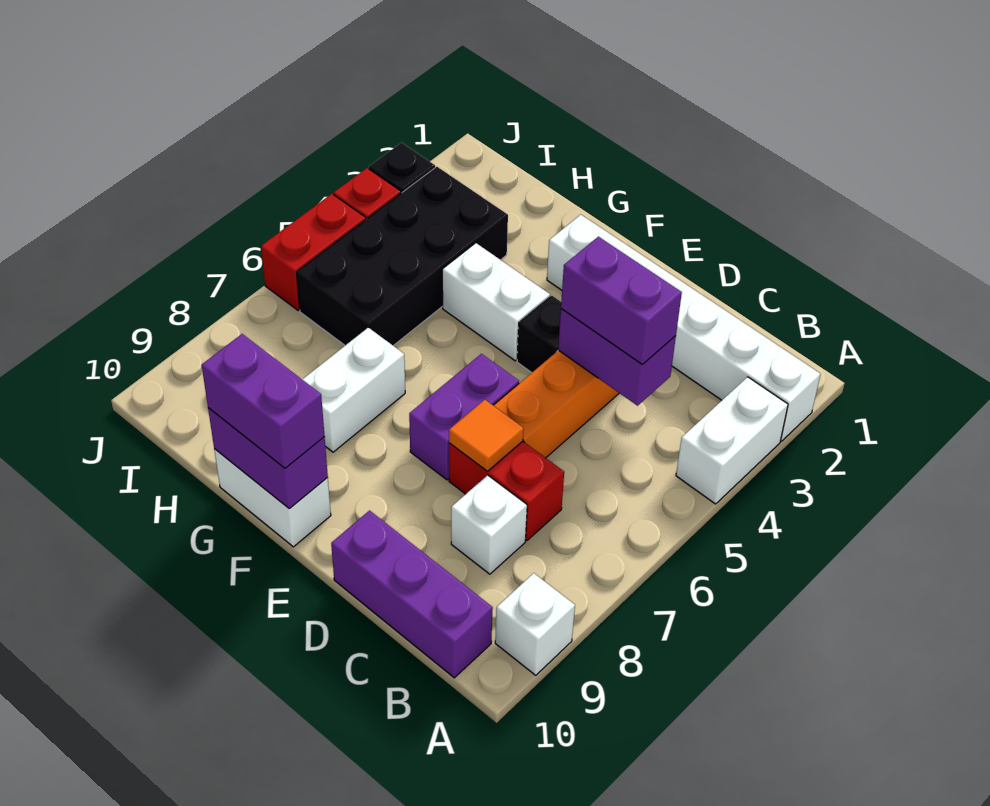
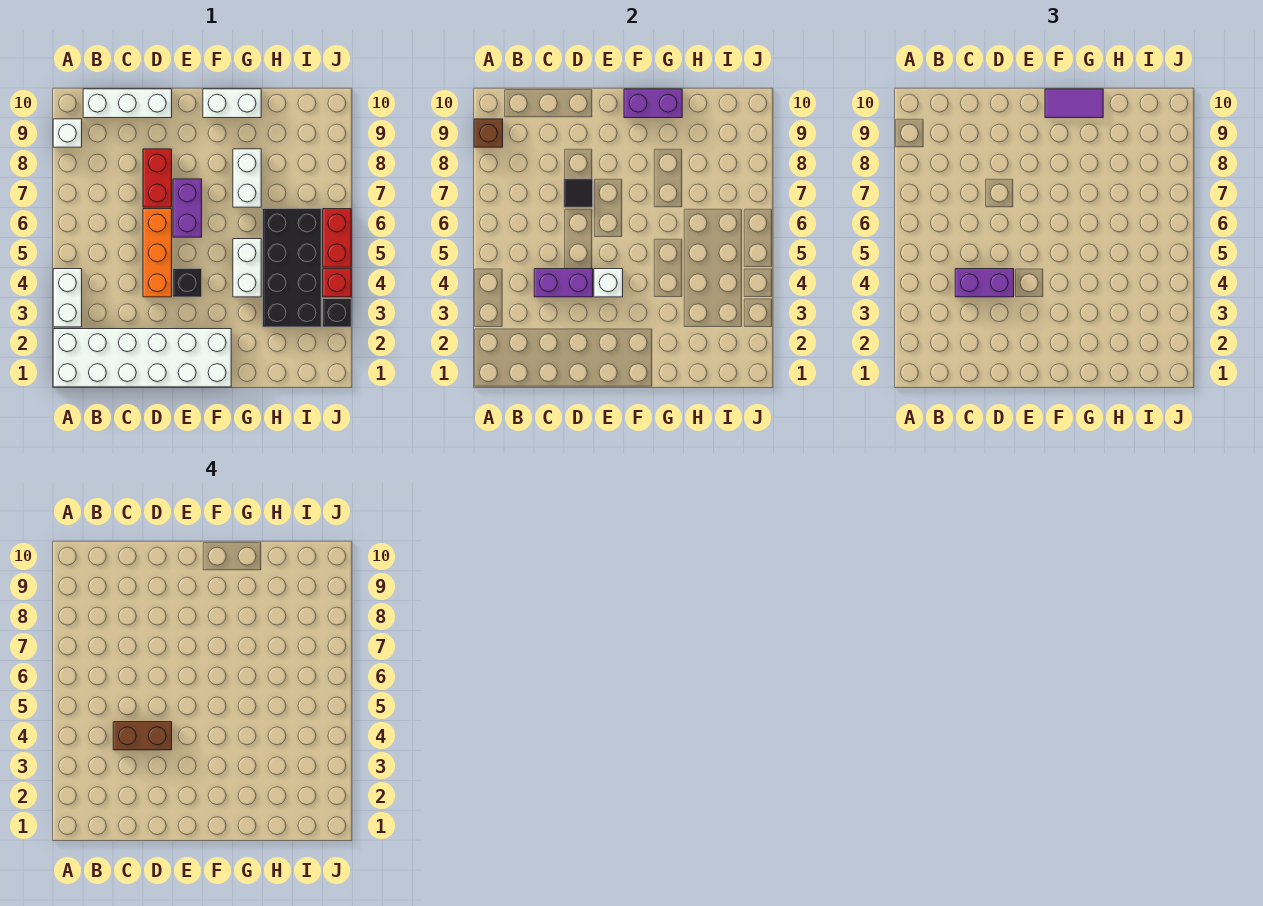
white 1x6 brick [547,215,820,441] -> white 2x6 brick [53,329,231,387]
none -> brown 1x1 brick [474,119,503,147]
purple 1x3 brick [331,511,493,678] -> white 1x3 brick [83,89,172,118]
none -> brown 1x2 brick [113,722,172,750]
red 1x2 brick [449,441,564,541] -> red 1x2 brick turned to [143,149,172,207]
white 1x1 brick [451,475,527,574] -> white 1x1 brick moved to [594,269,623,297]
orange 1x1 tile [449,400,524,471] -> black 1x1 tile [564,179,593,207]
white 1x2 brick [442,243,550,361] -> white 1x2 brick turned to [233,239,261,297]
purple 1x2 brick [202,334,325,468] -> purple 1x2 tile [1045,89,1103,118]

